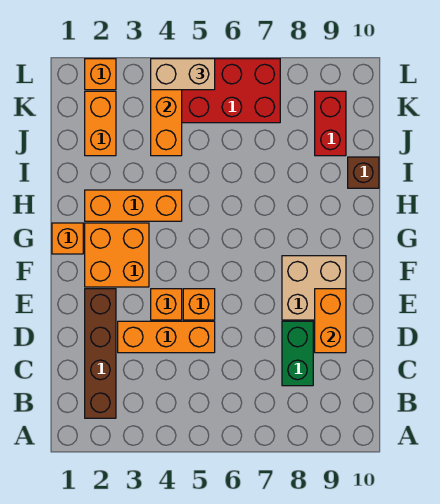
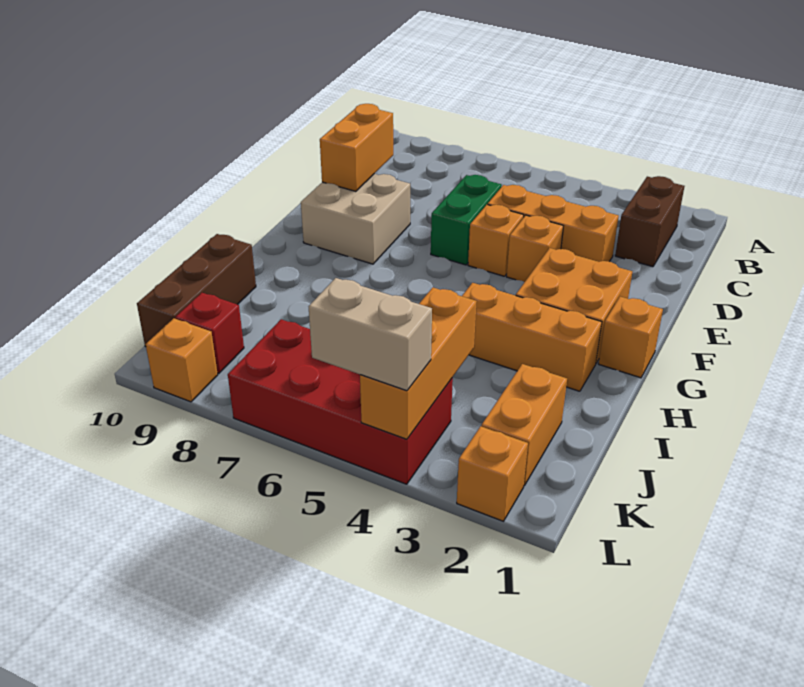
brown 1x4 brick [85,289,116,418] -> brown 1x2 brick [615,176,684,267]
green 1x2 brick [282,321,313,386] -> green 1x2 brick moved to [431,175,502,265]
brown 1x1 brick [348,157,379,188] -> brown 1x3 brick [137,234,256,347]
red 1x2 brick [315,91,346,156] -> red 1x1 brick [175,293,244,373]
none -> orange 1x1 brick [146,318,218,402]

